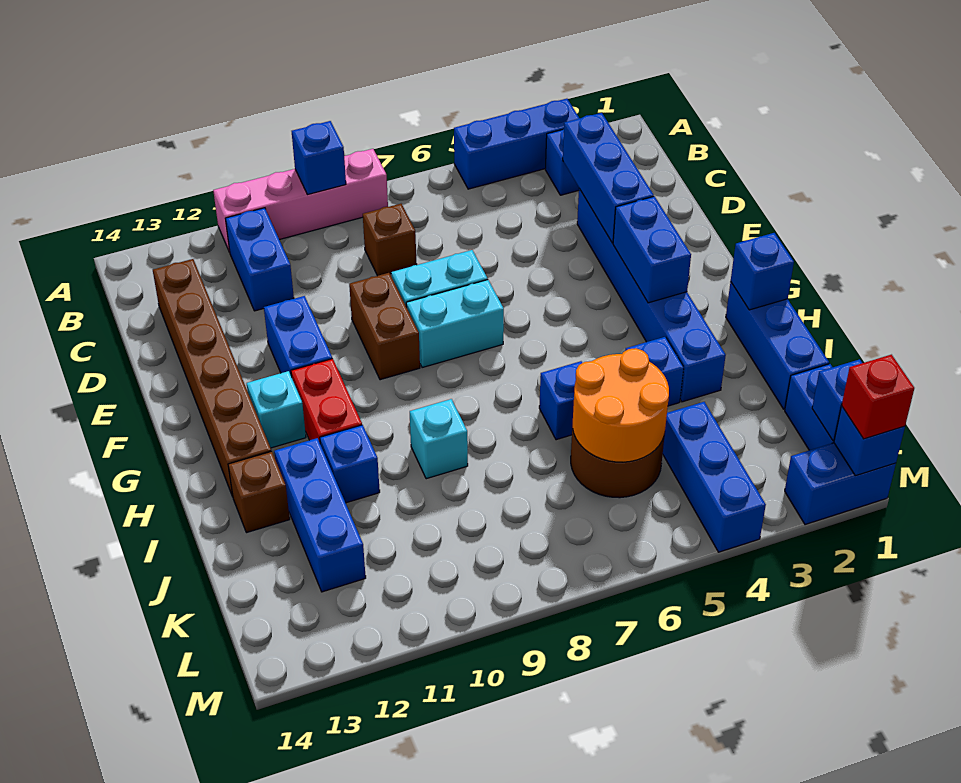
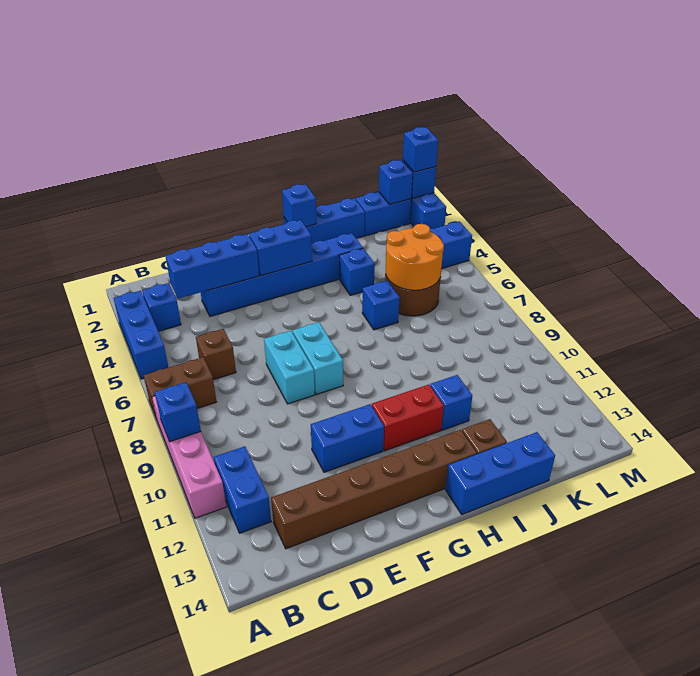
blue 1x2 brick [225,208,294,311] -> blue 1x2 brick turned to [214,446,271,533]
brown 1x1 brick [363,204,417,276] -> brown 1x1 brick moved to [196,329,236,380]
brown 1x2 brick [349,273,420,380] -> brown 1x2 brick moved to [144,357,216,419]
cyan 1x1 brick [247,371,306,448] -> none
cyan 1x1 brick [410,399,468,479] -> none
blue 1x3 brick [274,438,366,592] -> blue 1x3 brick moved to [446,432,555,514]
red 1x1 brick [842,355,914,439] -> blue 1x1 brick [403,127,438,172]

